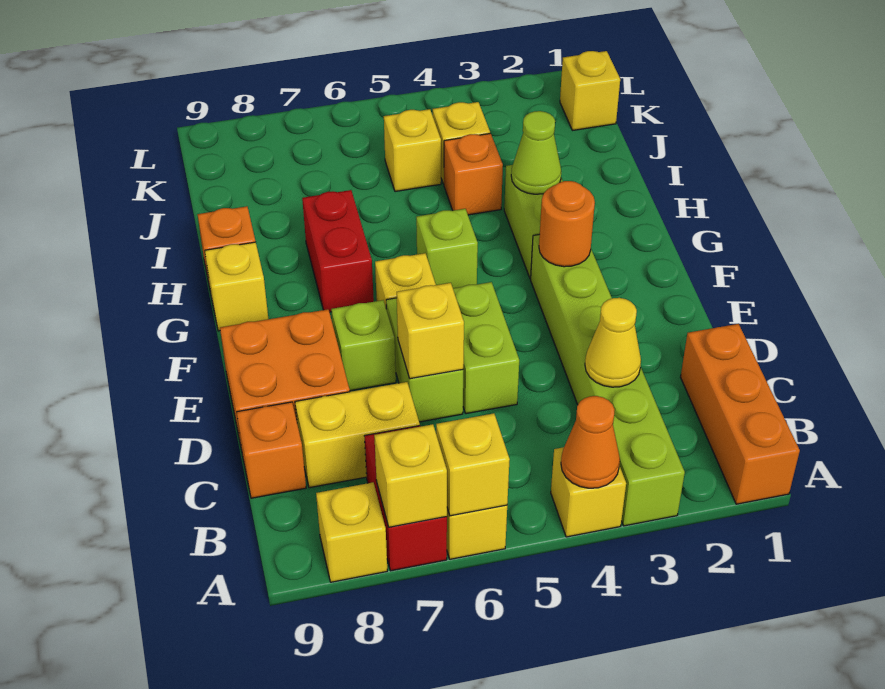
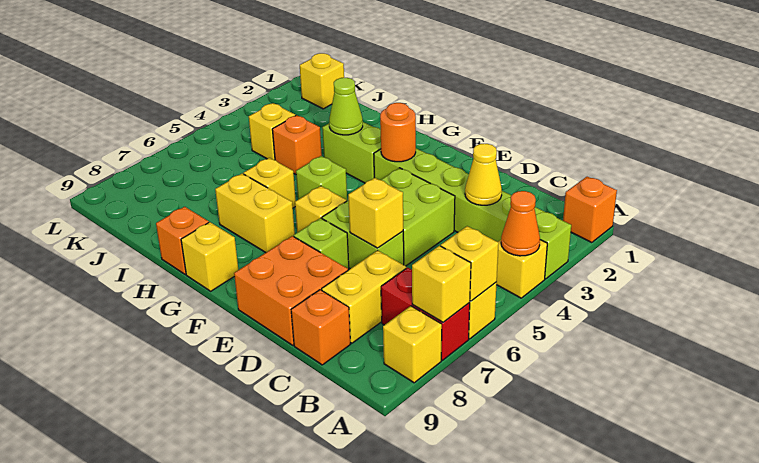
orange 1x3 brick [681,324,800,504] -> orange 1x1 brick [563,177,617,243]
lime 1x2 brick [453,282,519,414] -> lime 2x2 brick [381,168,455,266]
red 1x2 brick [302,190,374,312] -> yellow 1x2 brick [215,174,295,253]
yellow 1x1 brick [384,109,441,192] -> yellow 1x1 brick moved to [243,158,296,208]

